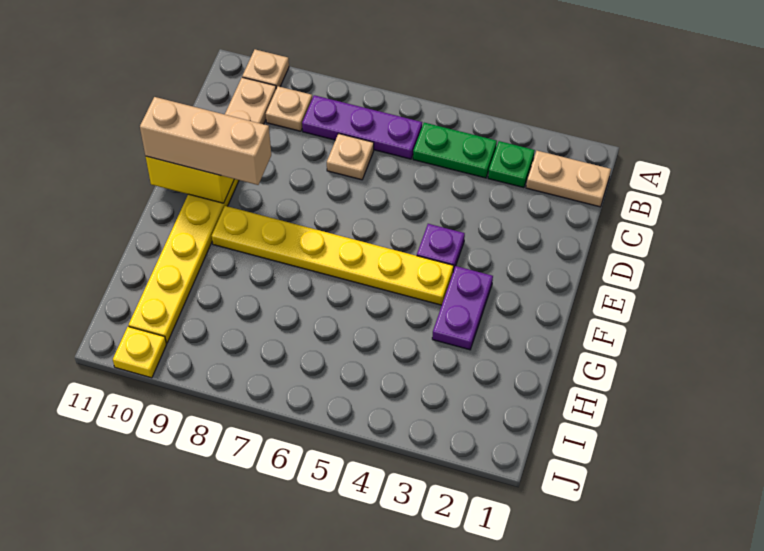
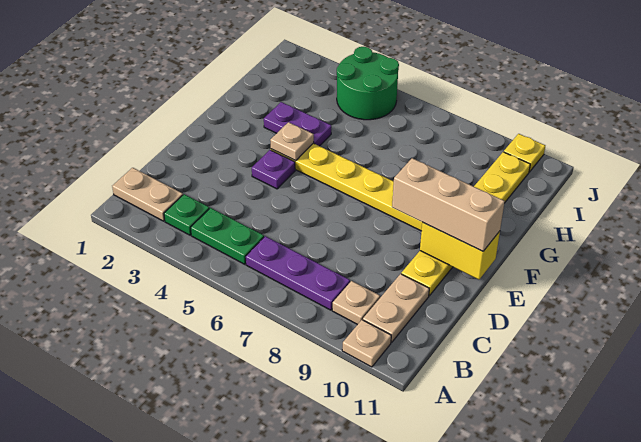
tan 1x1 plate [327,134,374,180] -> tan 1x1 plate moved to [270,122,314,161]
purple 1x2 plate [432,266,493,350] -> purple 1x2 plate turned to [264,102,331,146]
none -> green 2x2 round brick [337,47,399,120]

